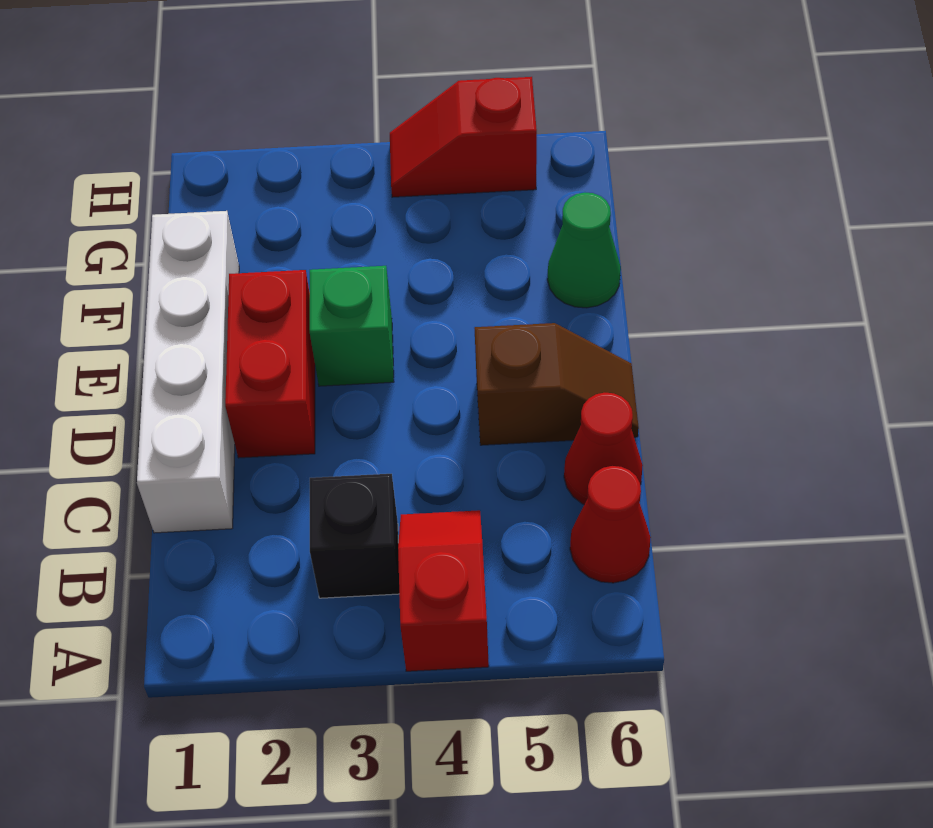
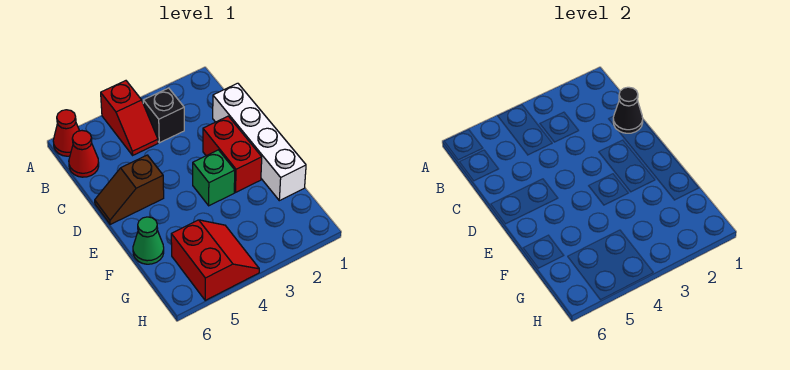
none -> black 1x1 cone [613,87,643,133]
red 1x1 cone [564,393,643,504] -> red 1x1 cone moved to [53,110,79,156]
red 1x2 slope [390,77,537,197] -> red 2x2 slope [171,220,259,300]

